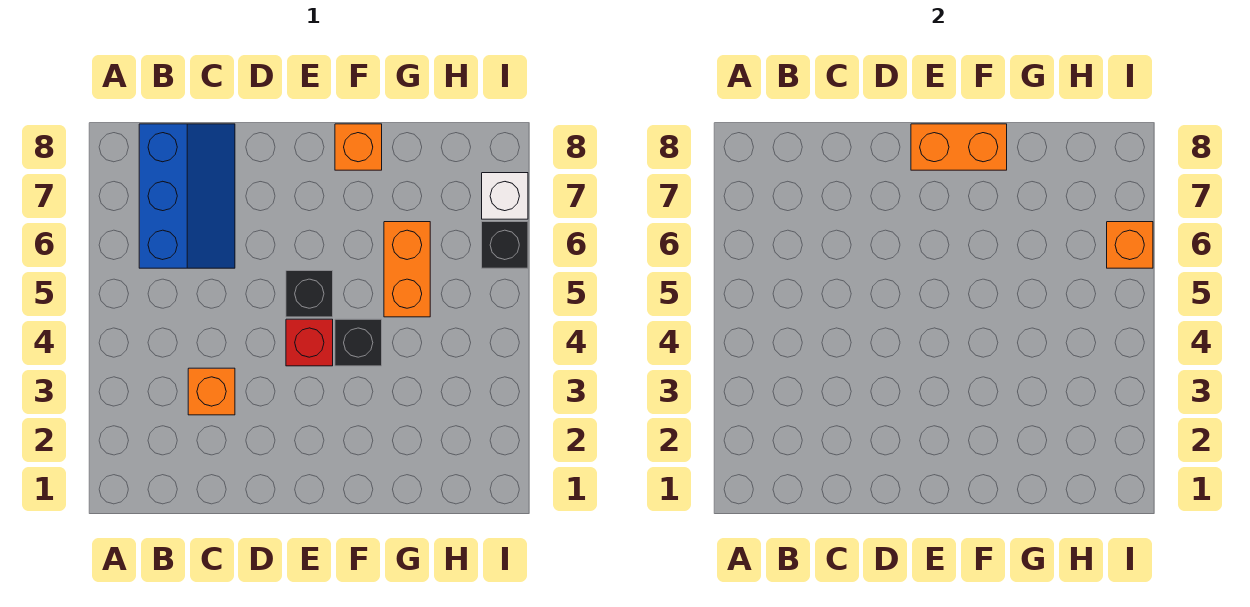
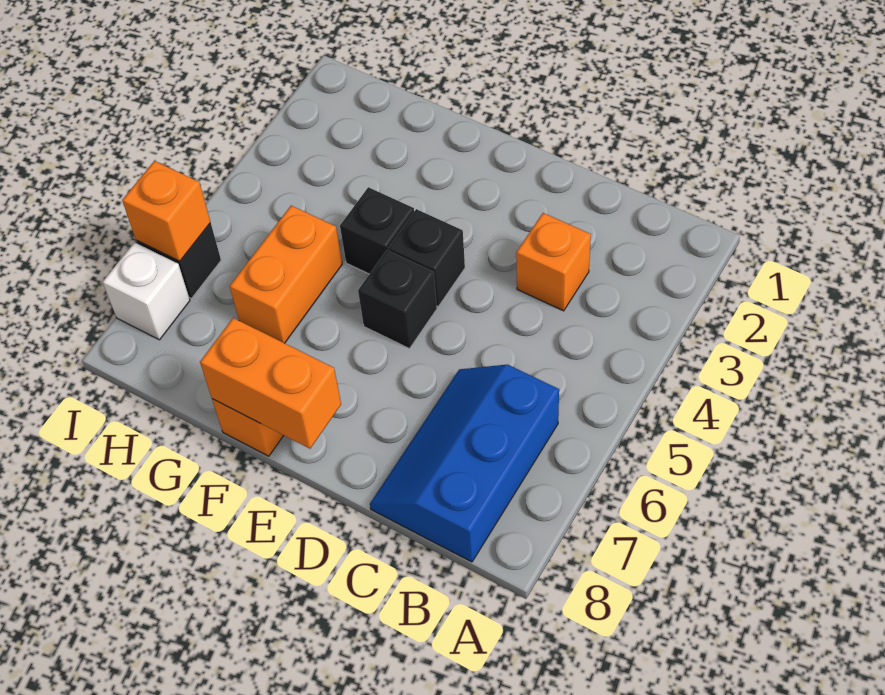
red 1x1 brick [286,319,333,366] -> black 1x1 brick [388,209,465,306]

